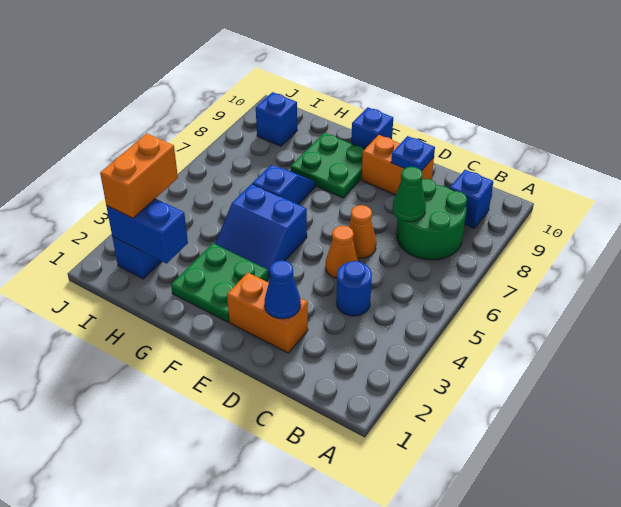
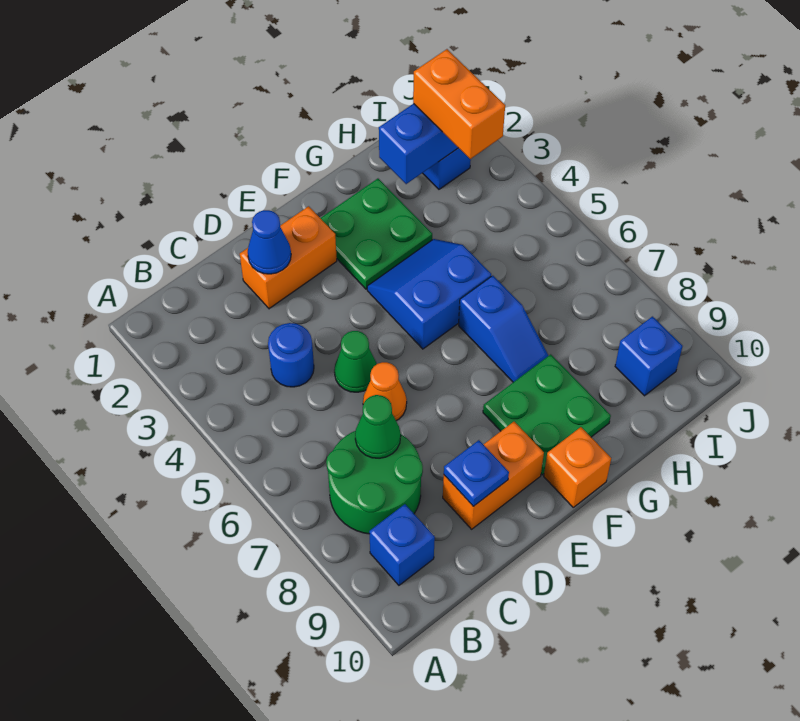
orange 1x1 cone [326,226,358,279] -> green 1x1 cone [334,331,377,392]
blue 1x1 brick [351,107,393,149] -> orange 1x1 brick [544,427,611,507]

